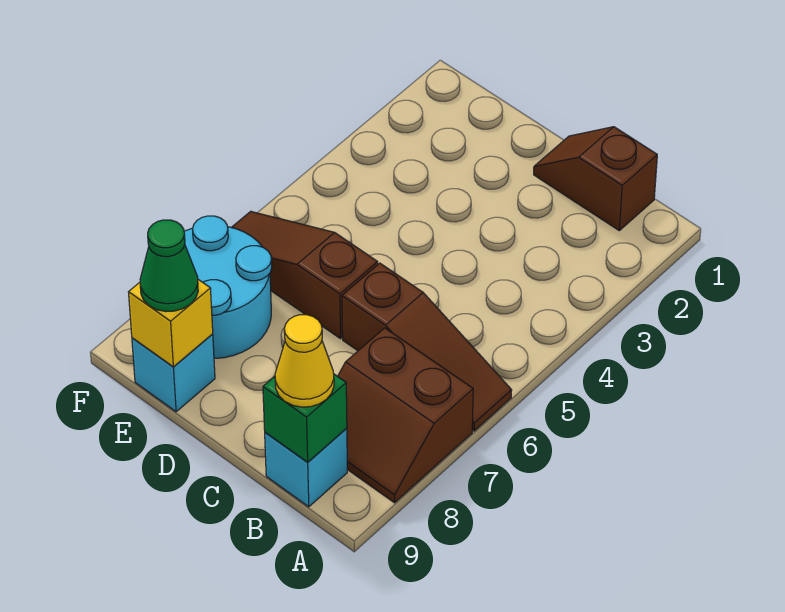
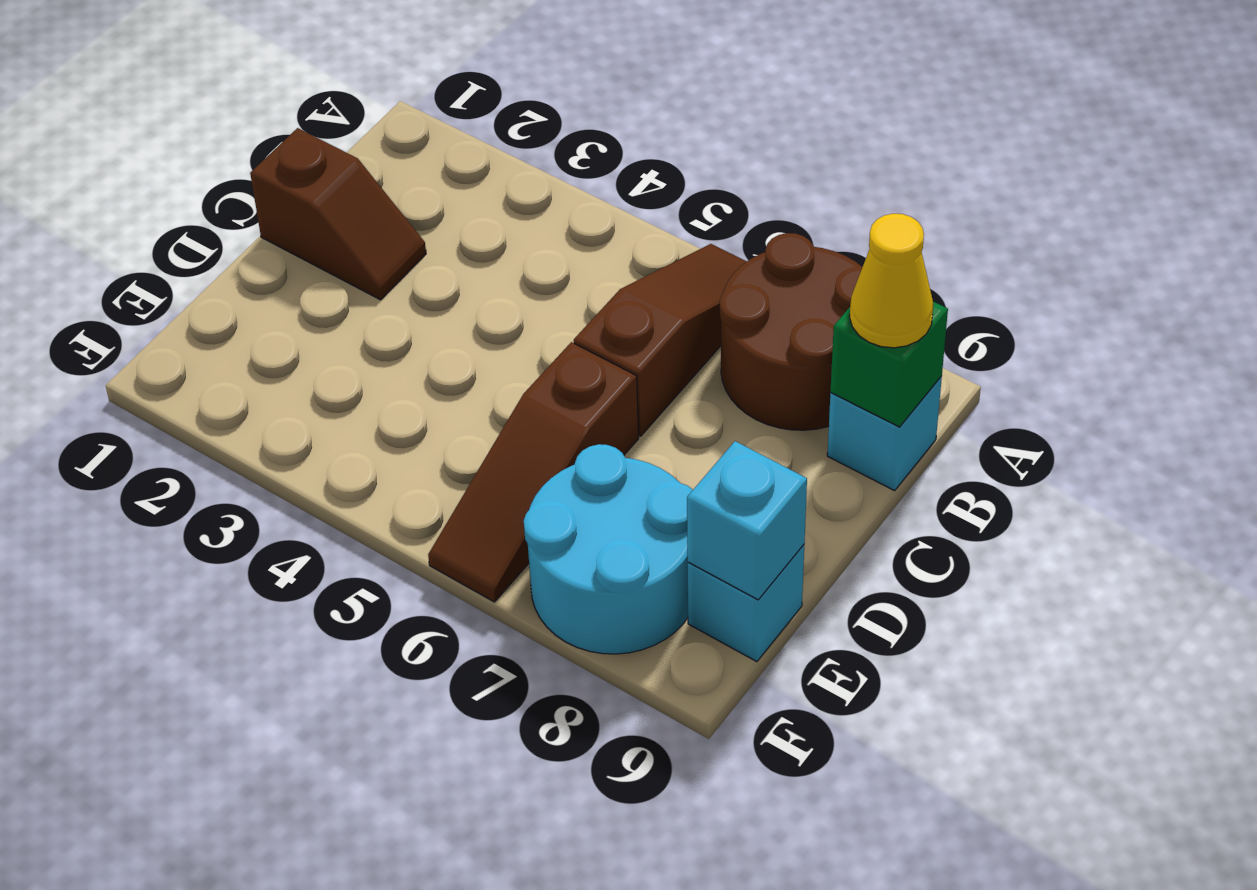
brown 2x2 slope [338,328,473,503] -> brown 2x2 round brick [720,233,862,430]
brown 1x2 slope [534,127,657,230] -> brown 1x2 slope turned to [250,128,426,300]
yellow 1x1 brick [129,280,213,367] -> cyan 1x1 brick [687,441,807,600]
green 1x1 cone [140,220,198,312] -> none

